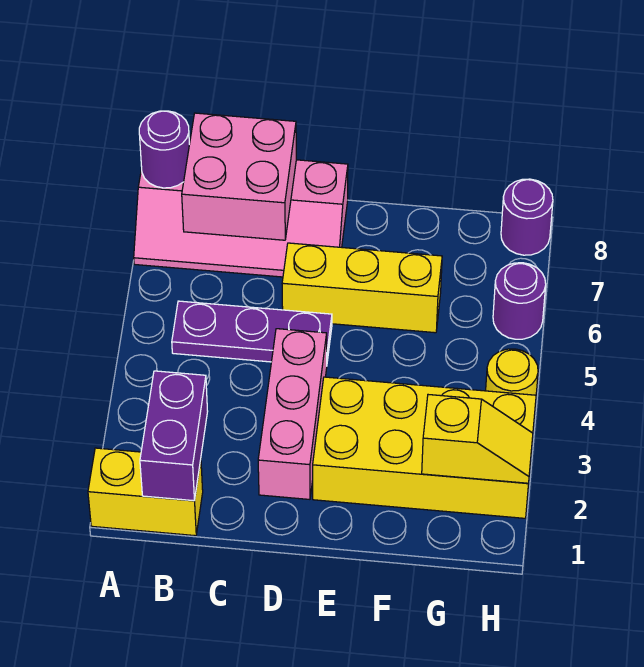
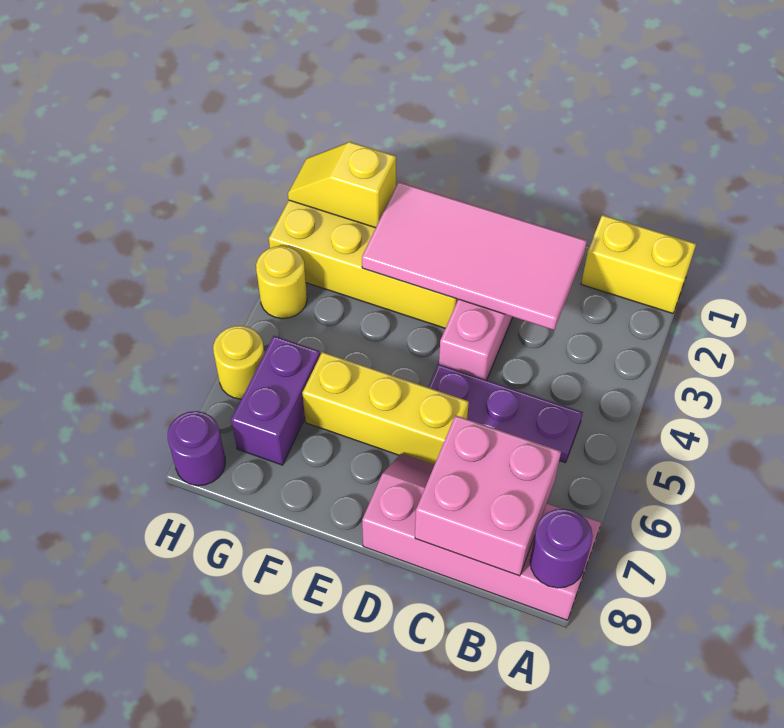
purple 1x2 brick [140,371,208,501] -> purple 1x2 brick moved to [231,336,320,465]
none -> pink 2x4 tile [362,182,587,330]
purple 1x1 round brick [493,263,546,339] -> yellow 1x1 round brick [213,326,264,399]

